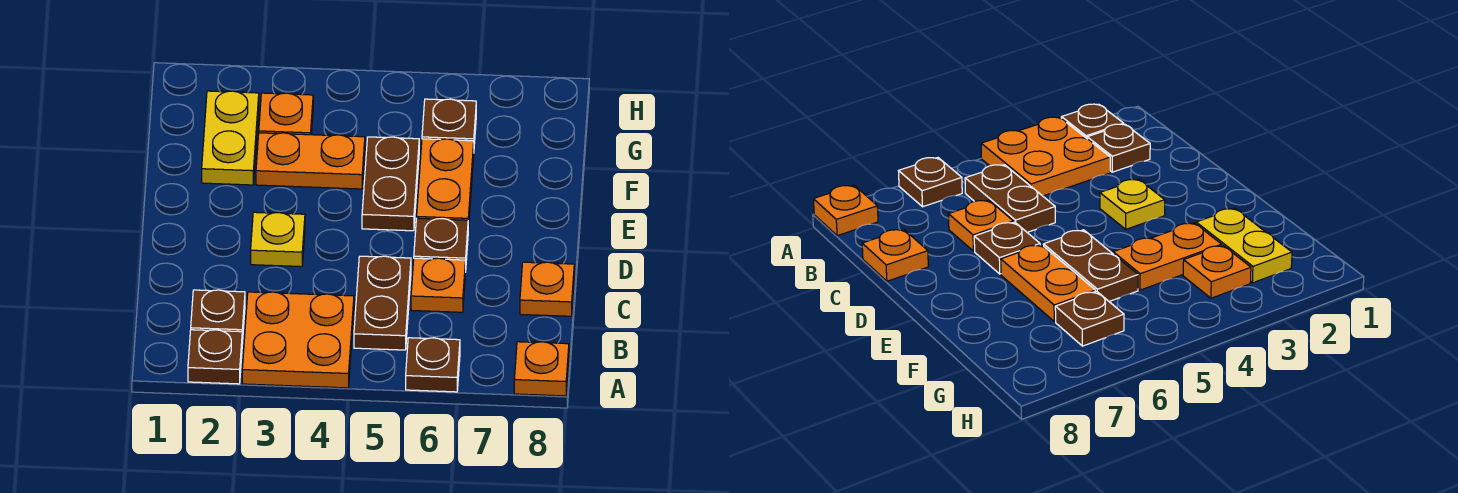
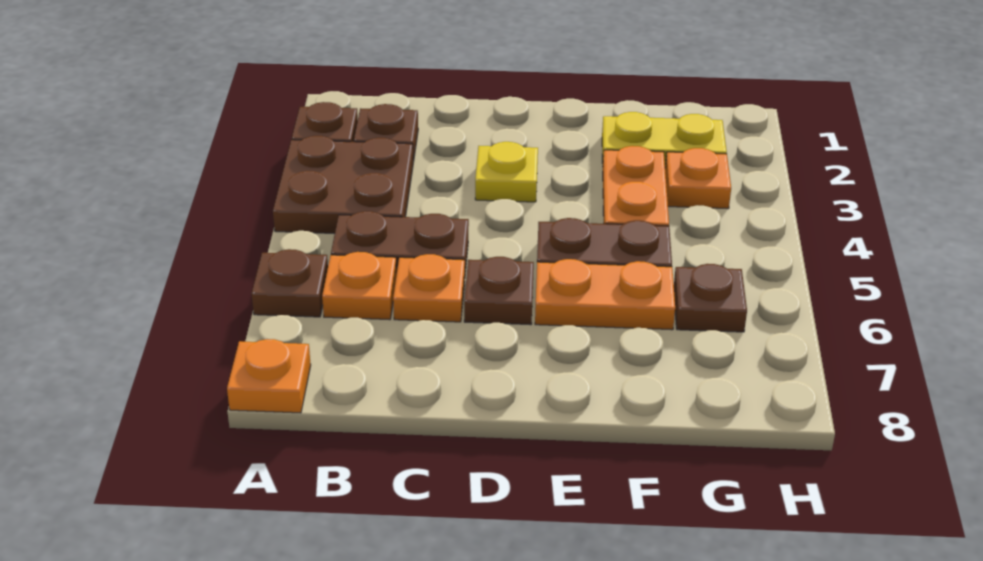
orange 2x2 plate [242,292,354,388] -> brown 2x2 plate [273,136,413,234]
orange 1x1 plate [520,262,574,316] -> orange 1x1 plate moved to [322,252,396,320]

